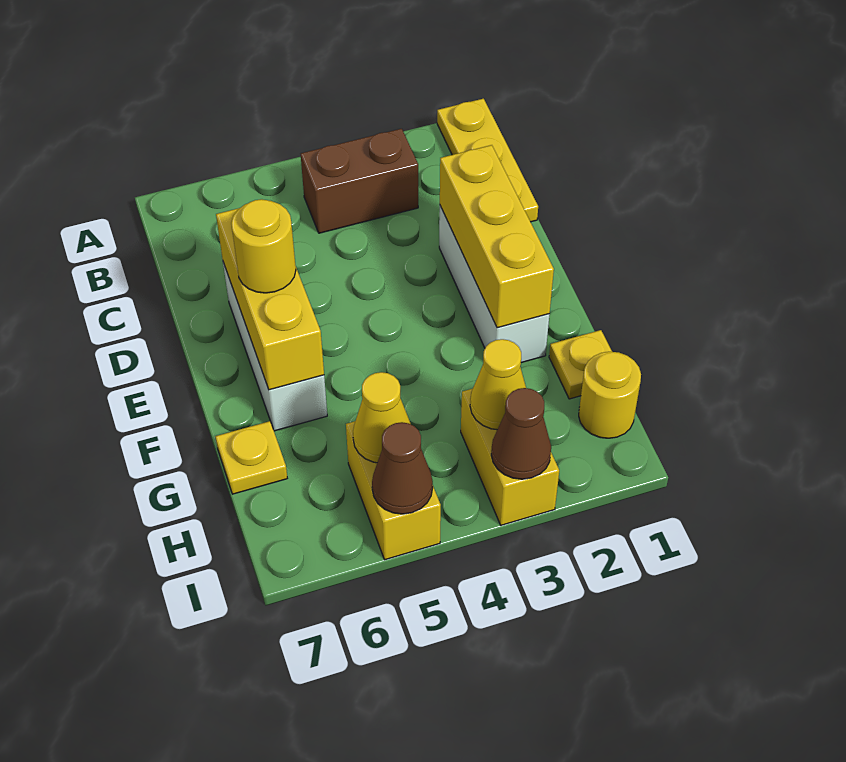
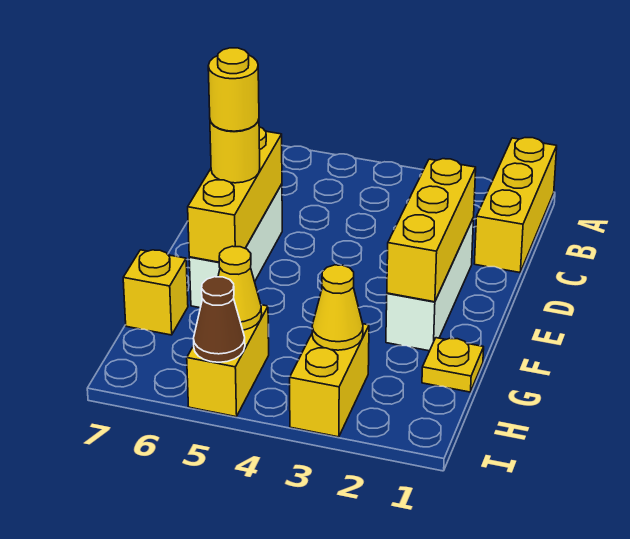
yellow 1x3 plate [437,99,538,222] -> yellow 1x3 brick [474,138,557,273]
brown 1x2 brick [301,129,418,233] -> none
yellow 1x1 plate [215,421,287,494] -> yellow 1x1 brick [123,250,188,335]
yellow 1x1 round brick [579,352,641,438] -> yellow 1x1 round brick moved to [208,48,259,131]
brown 1x1 cone [491,388,551,479] -> none

